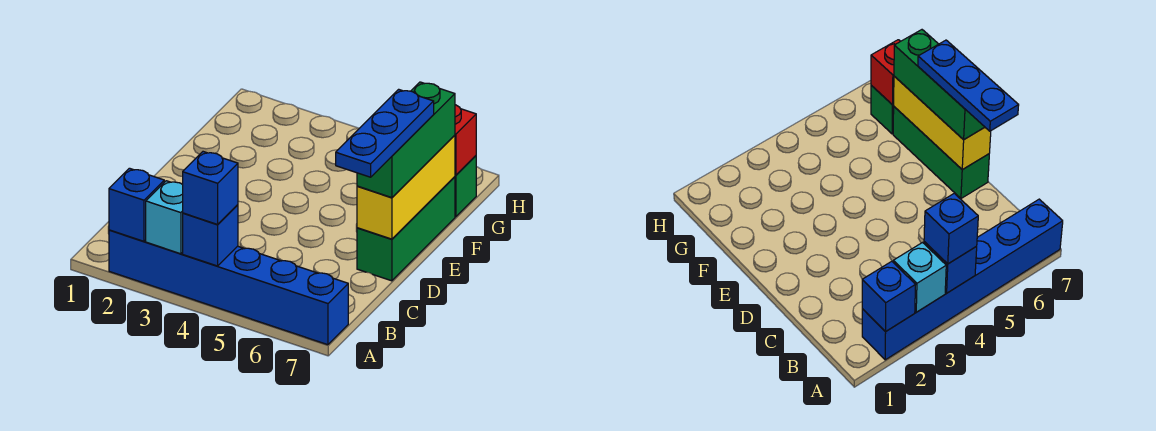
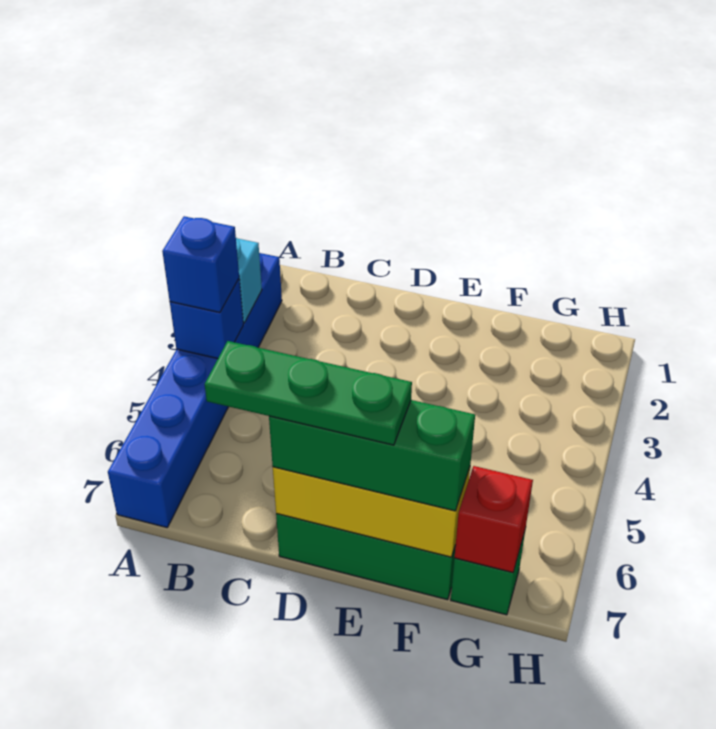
blue 1x1 brick [109,168,164,241] -> none
blue 1x3 plate [336,89,434,177] -> green 1x3 plate [205,341,412,445]

